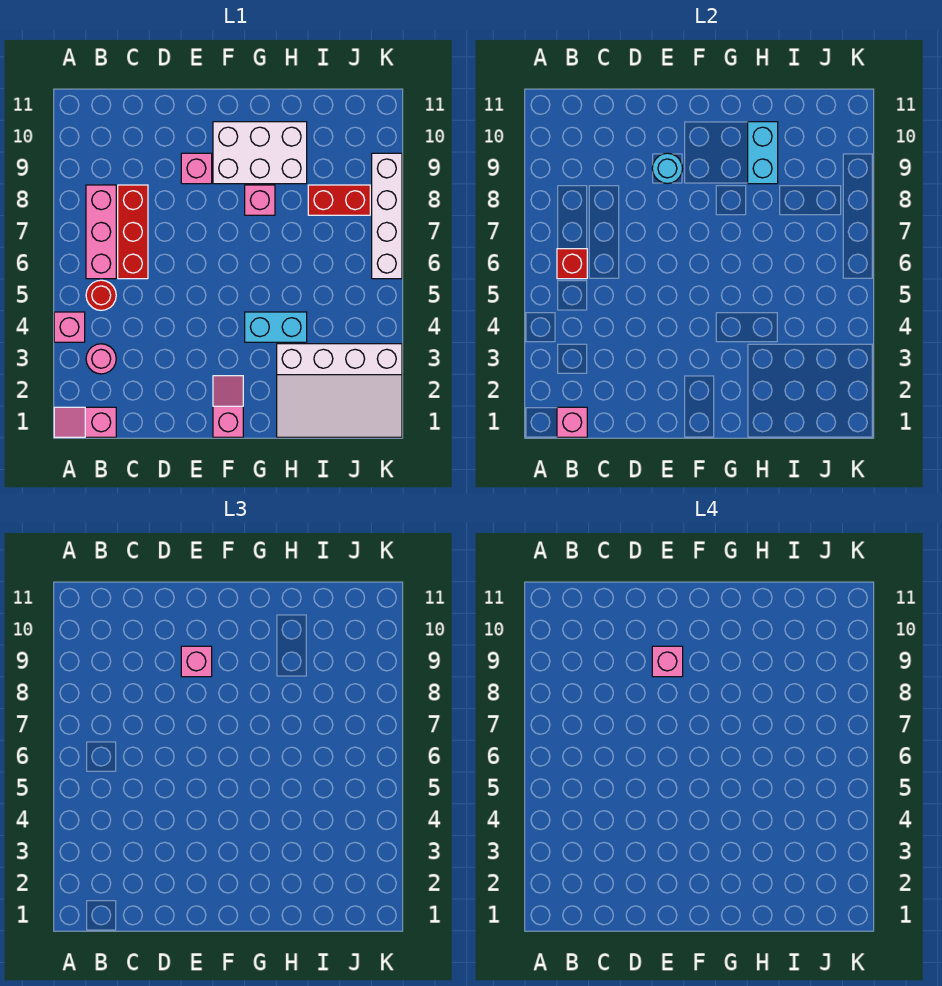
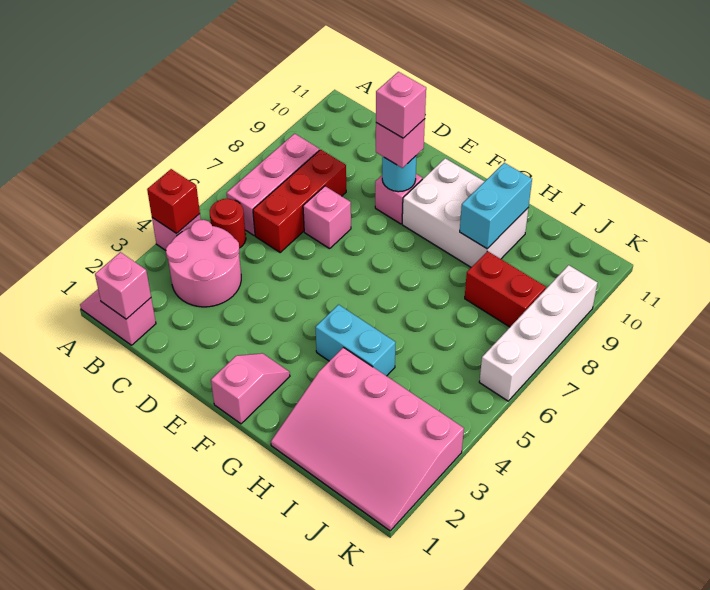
pink 1x1 round brick [86,344,116,374] -> pink 2x2 round brick [166,220,241,307]
red 1x1 brick [557,249,587,279] -> red 1x1 brick moved to [147,169,200,234]
pink 1x1 brick [245,185,275,215] -> pink 1x1 brick moved to [303,186,351,249]
white 3x4 slope [277,344,402,437] -> pink 3x4 slope [271,347,464,531]

